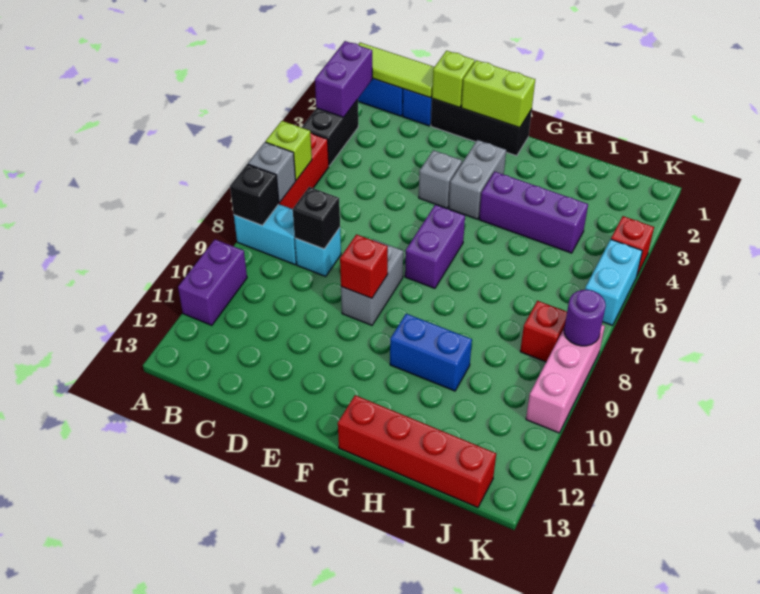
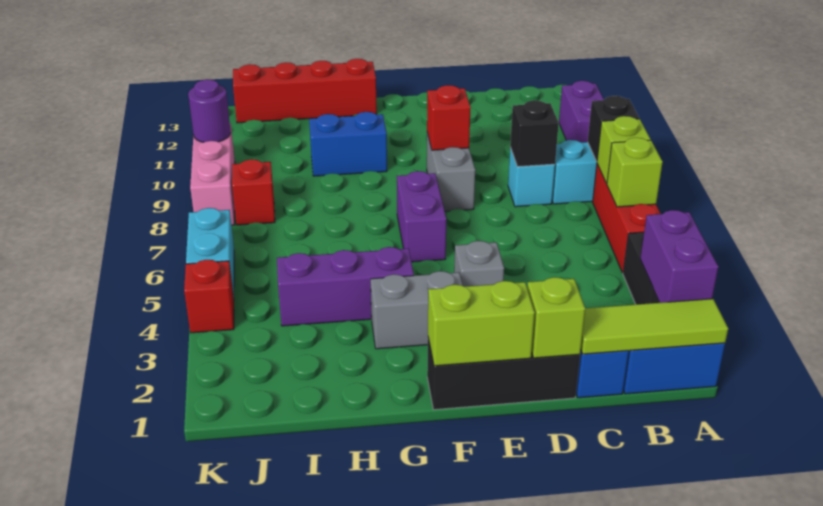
grey 1x1 brick [248,142,296,203] -> lime 1x1 brick [597,116,651,184]
grey 1x2 brick [449,140,506,219] -> grey 1x2 brick turned to [371,271,463,349]
purple 1x1 round brick [564,290,606,346] -> purple 1x1 round brick moved to [188,80,231,142]

